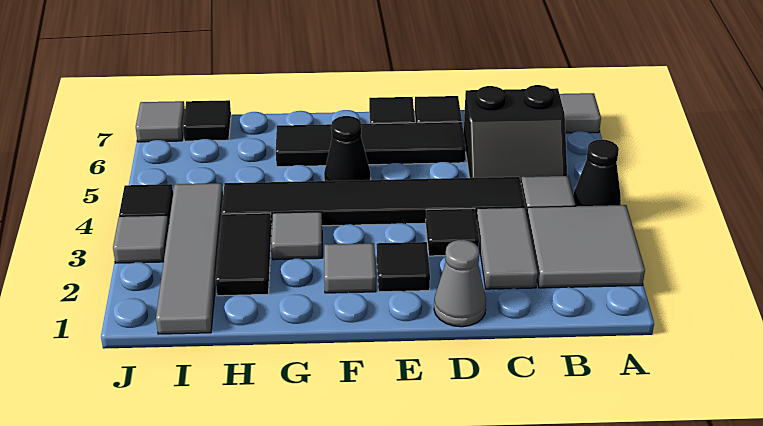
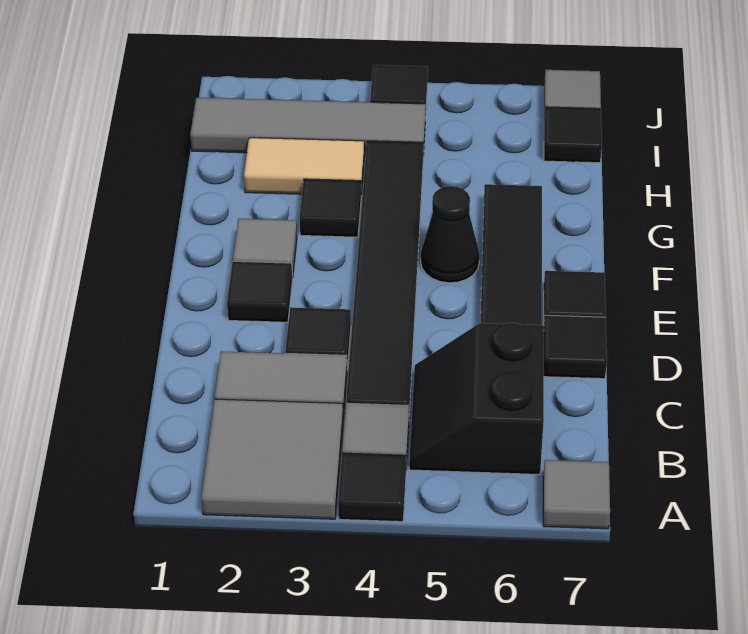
black 1x1 cone [573,140,621,206] -> black 1x1 tile [338,453,406,522]
grey 1x1 cone [434,240,486,327] -> none
grey 1x1 tile [272,212,322,260] -> black 1x1 tile [300,179,361,237]
black 1x2 tile [216,213,271,296] -> tan 1x2 tile [244,138,364,194]
grey 1x1 tile [113,215,169,263] -> none

